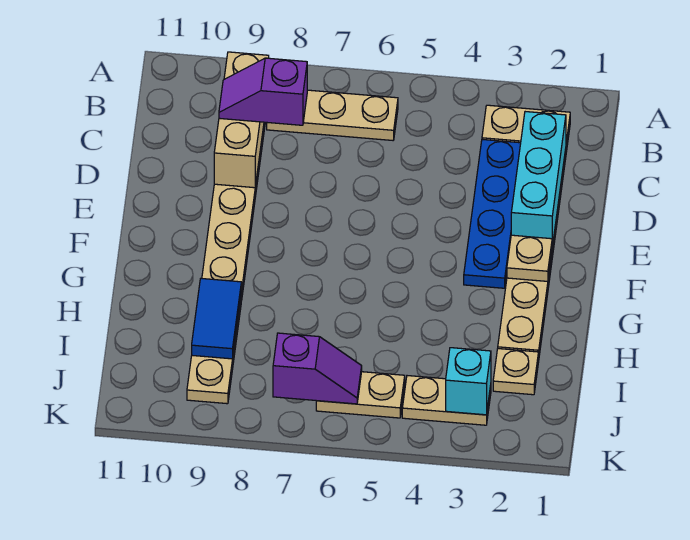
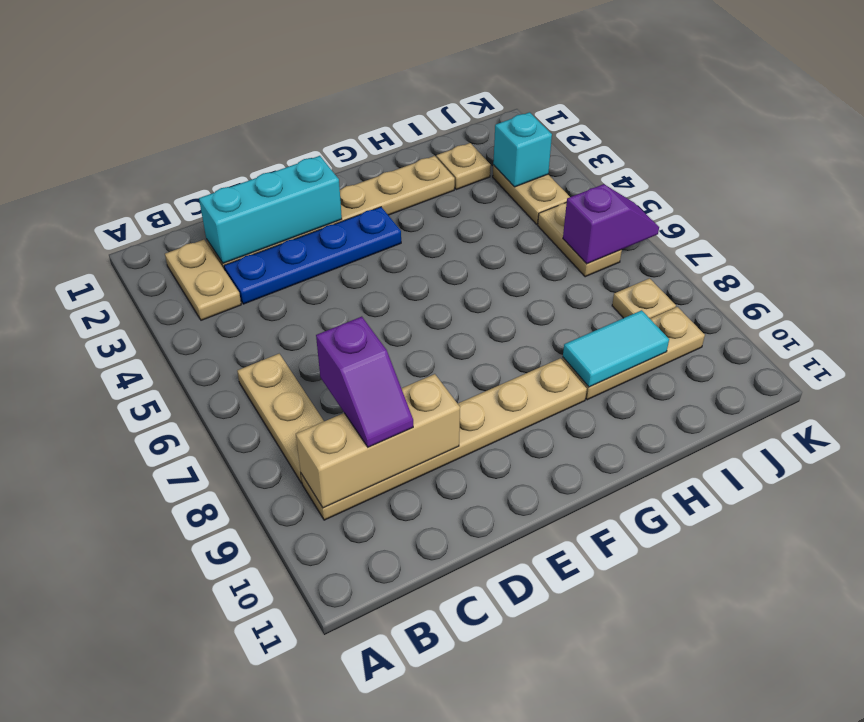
tan 1x1 plate [507,235,552,281] -> tan 1x1 plate moved to [612,278,676,318]
blue 1x2 tile [192,278,241,359] -> cyan 1x2 tile [563,310,669,387]
purple 1x2 slope [273,333,362,404] -> purple 1x2 slope turned to [563,184,659,264]

